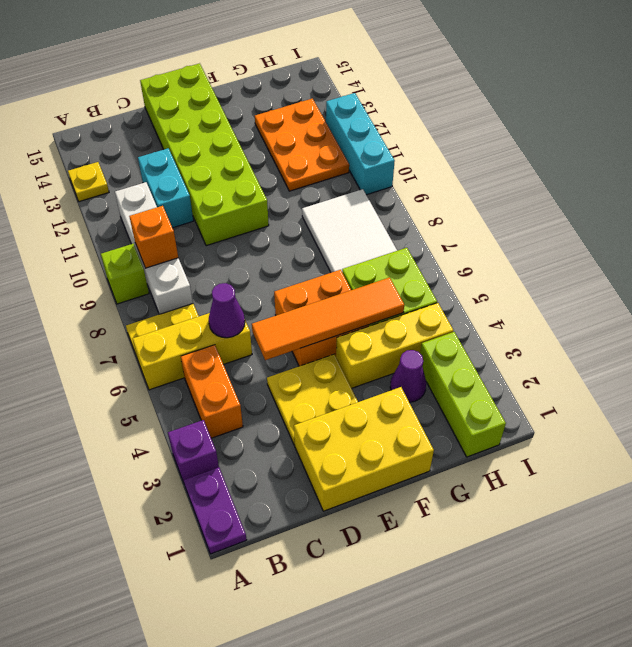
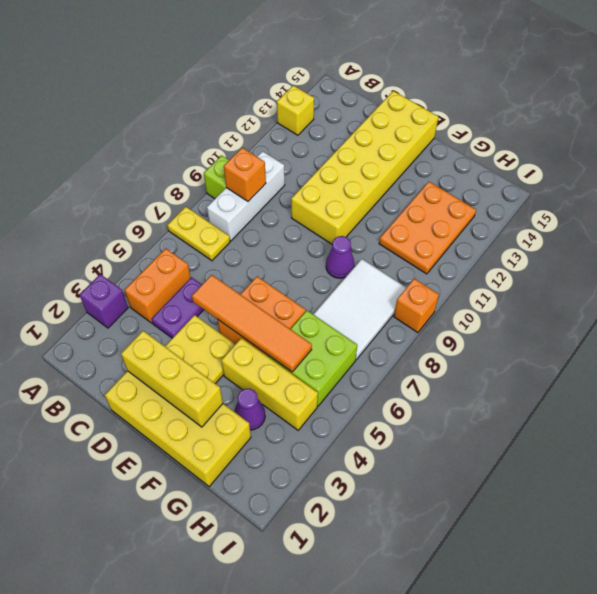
purple 1x2 plate [184,467,247,554] -> purple 1x2 plate moved to [152,277,204,338]
yellow 1x3 brick [133,313,252,390] -> yellow 1x3 brick moved to [121,331,223,427]
yellow 1x1 plate [68,162,109,202] -> yellow 1x1 brick [277,85,314,135]
white 1x4 brick [115,182,193,314] -> white 1x3 brick [207,151,285,241]
purple 1x1 cone [209,283,245,338] -> purple 1x1 cone moved to [326,236,354,278]
cyan 1x2 brick [138,148,193,228] -> none
yellow 2x3 brick [294,387,434,511] -> yellow 2x4 brick [105,371,251,487]
lime 2x6 brick [140,63,269,246] -> yellow 2x6 brick [291,91,439,244]
lime 1x3 brick [420,332,506,457] -> none
none -> orange 1x1 brick [394,278,439,333]
cyan 1x3 brick [326,93,395,195] -> none

